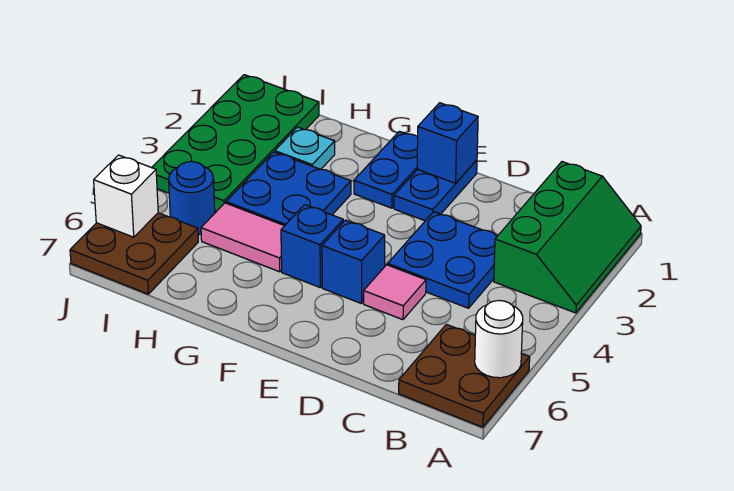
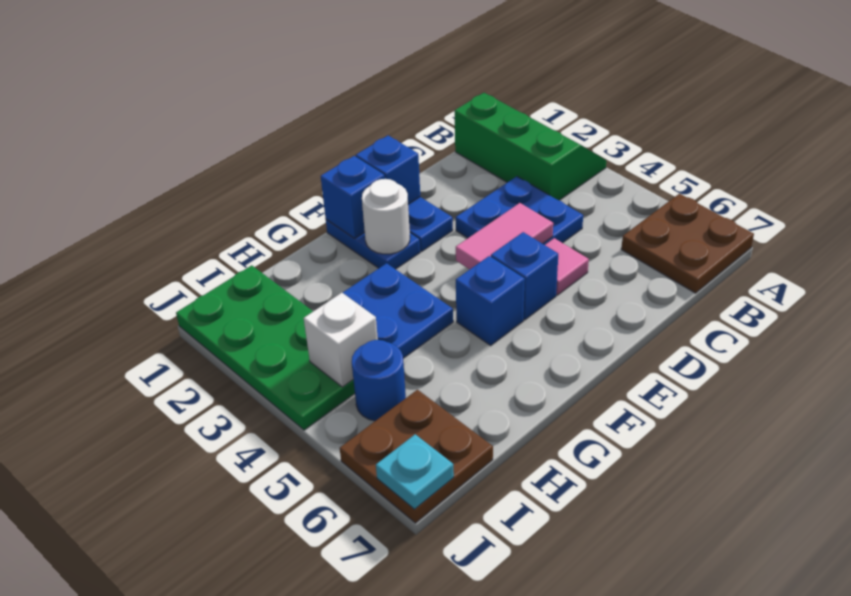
white 1x1 round brick [475,301,523,378] -> white 1x1 round brick moved to [362,179,410,254]
none -> blue 1x1 brick [321,156,385,239]
pink 1x2 tile [201,203,284,272] -> pink 1x2 tile moved to [456,203,553,269]
cyan 1x1 plate [275,127,335,169] -> cyan 1x1 plate moved to [376,434,454,509]
white 1x1 brick [94,155,158,237] -> white 1x1 brick moved to [304,293,378,387]

